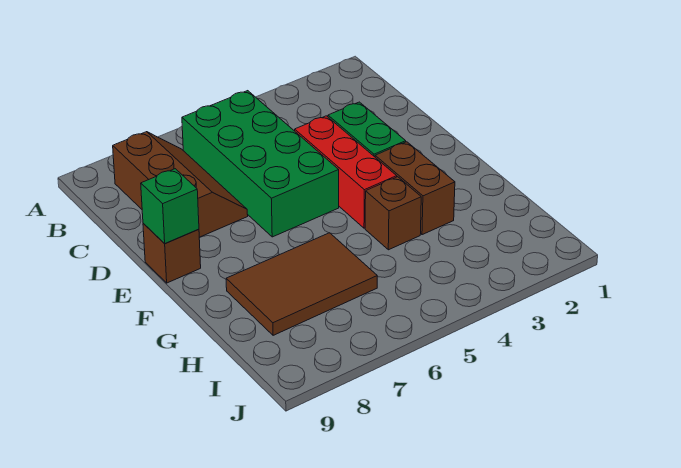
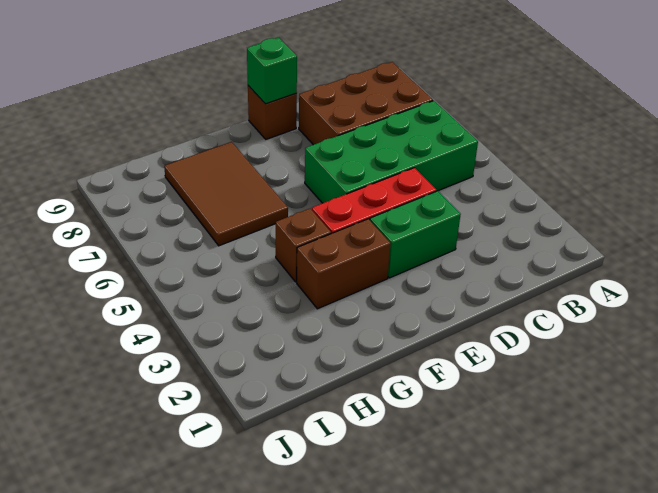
brown 2x3 slope [113,132,248,237] -> brown 2x3 brick [299,62,433,145]

